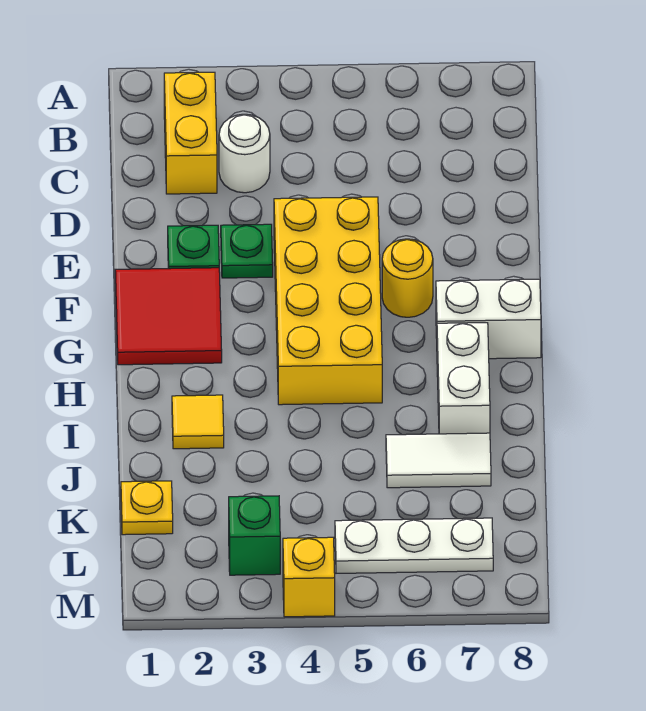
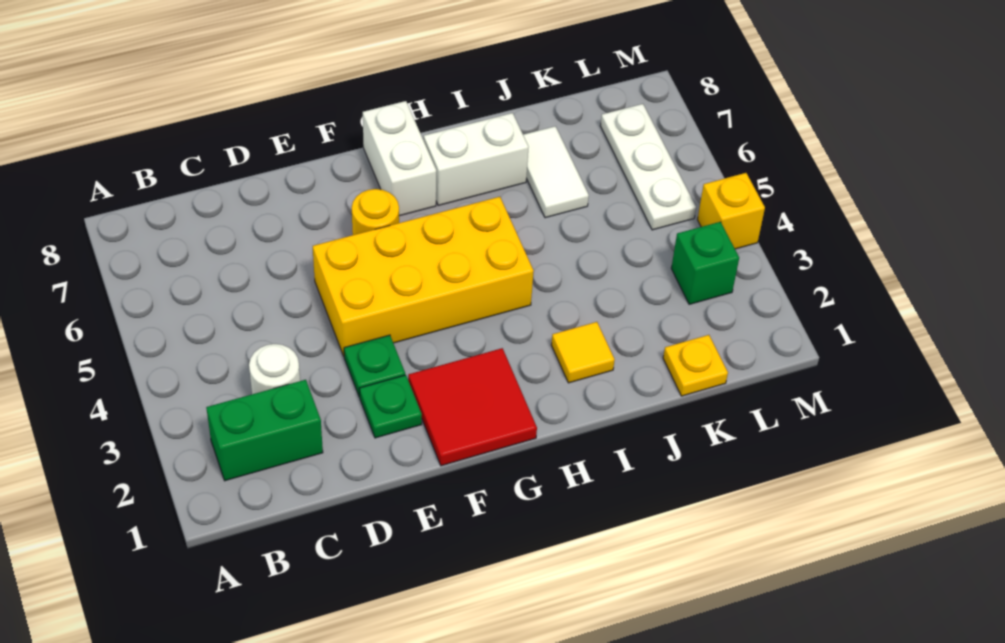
yellow 1x2 brick [164,72,217,194] -> green 1x2 brick [206,380,323,481]

